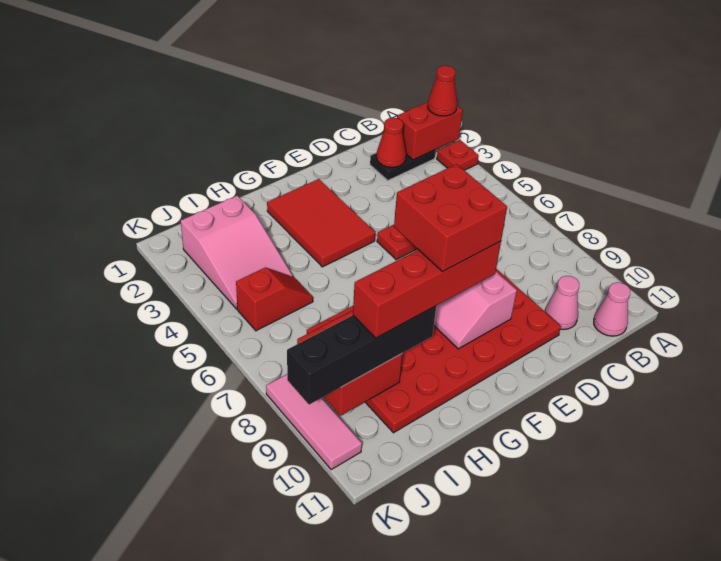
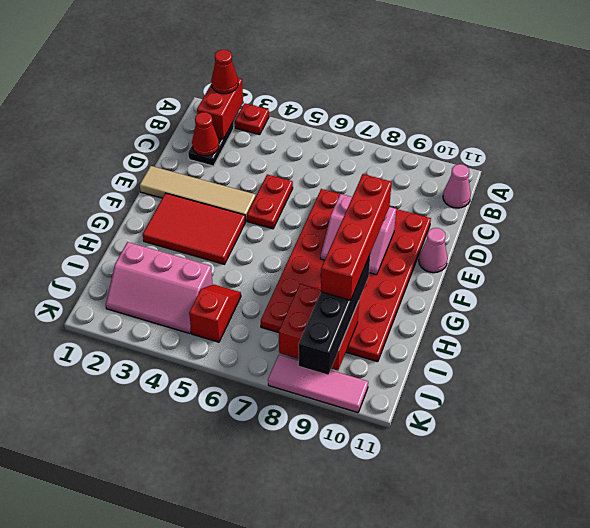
pink 1x1 cone [545,276,579,330] -> pink 1x1 cone moved to [419,228,448,273]
none -> tan 1x4 tile [140,166,256,221]
red 2x2 brick [394,164,507,272] -> none
pink 2x3 slope [181,196,293,309] -> pink 2x3 slope turned to [106,242,213,334]

